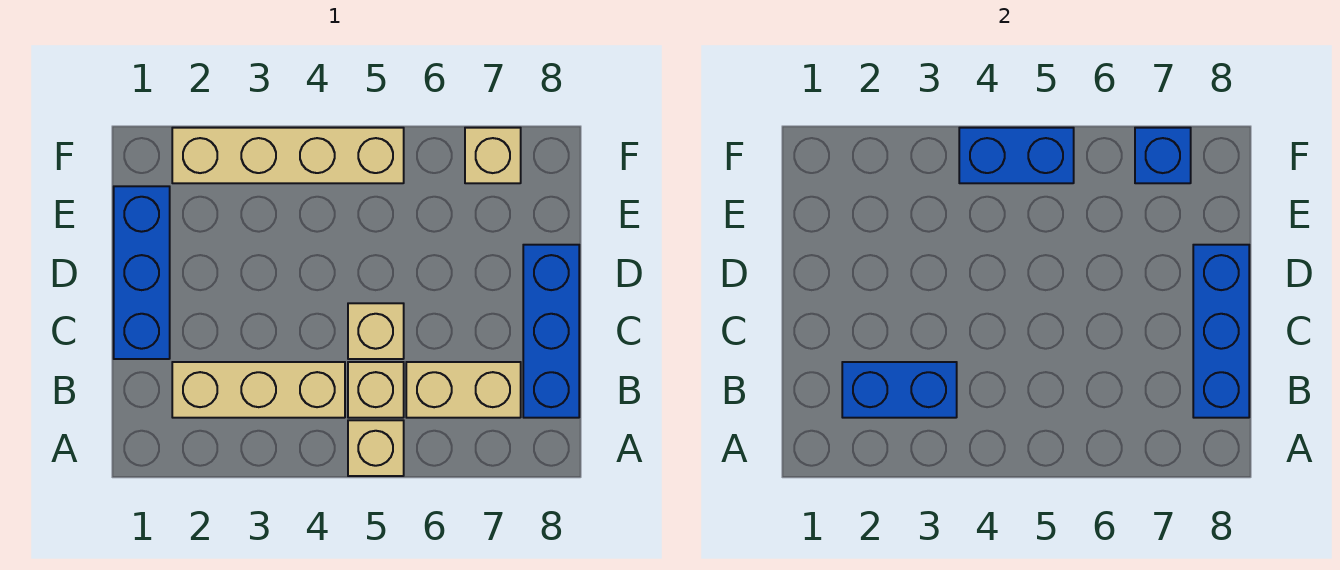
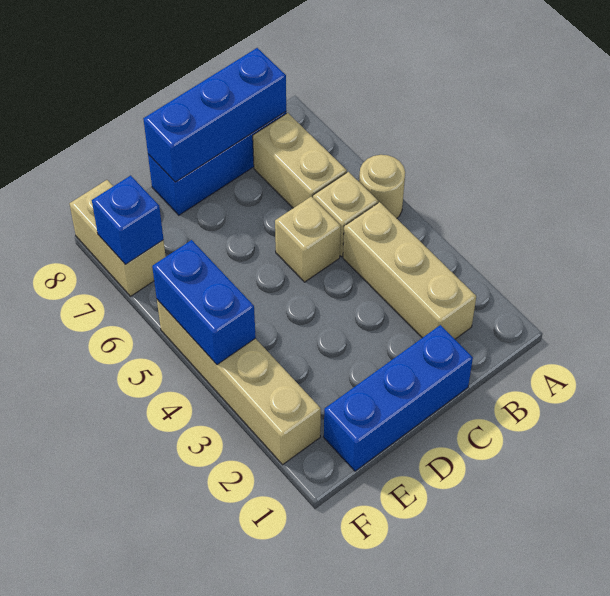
tan 1x1 brick [348,420,404,476] -> tan 1x1 round brick [359,155,405,218]
blue 1x2 brick [842,362,957,418] -> none
tan 1x1 brick [465,128,521,183] -> tan 1x2 brick [70,180,166,296]

